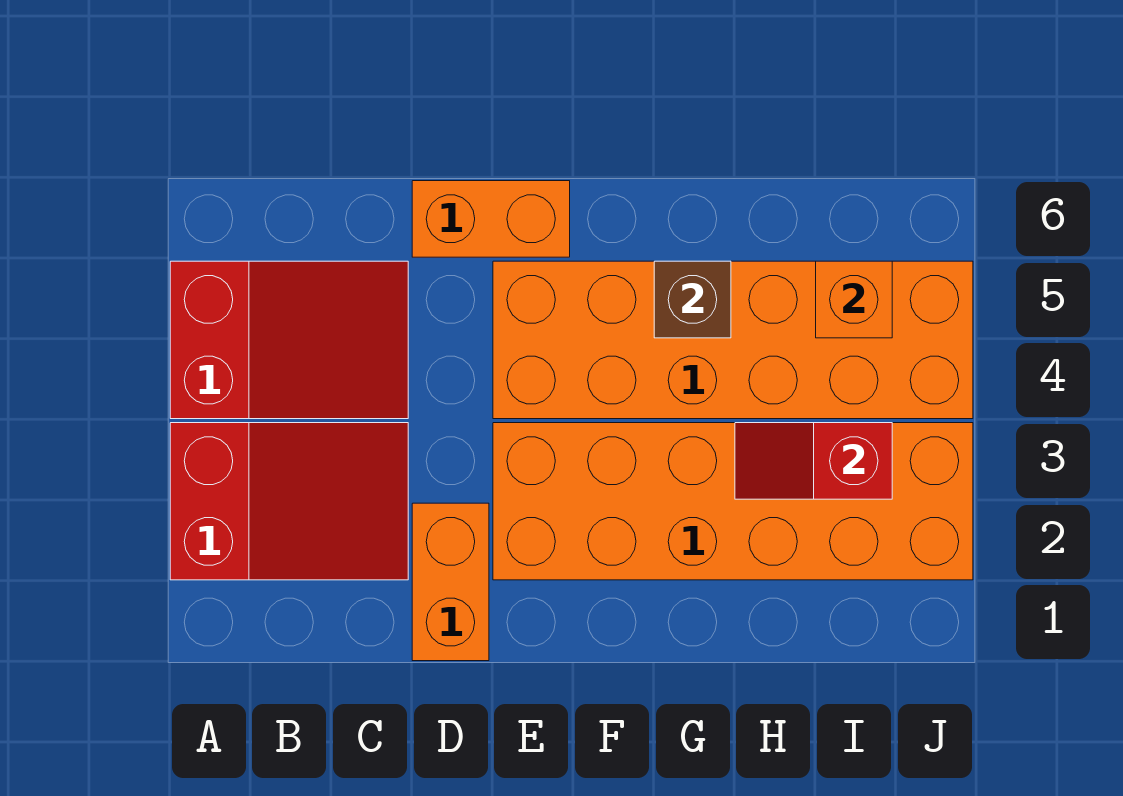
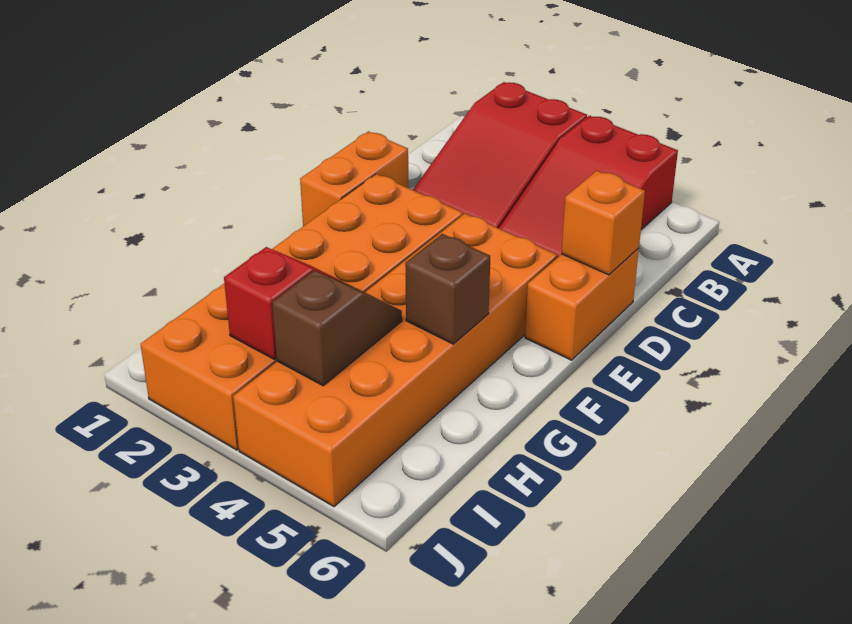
orange 1x2 brick [412,503,489,661] -> orange 1x2 brick turned to [300,131,408,226]
none -> brown 1x2 slope [272,271,402,386]
orange 1x1 brick [816,261,892,338] -> orange 1x1 brick moved to [561,171,645,275]

